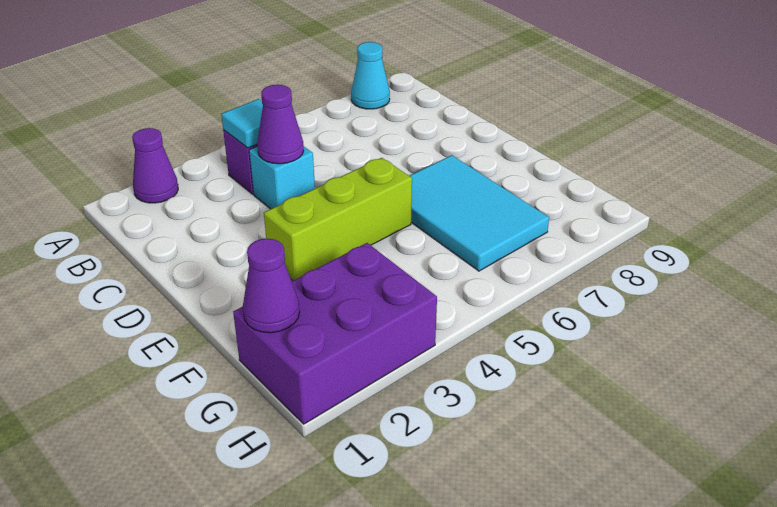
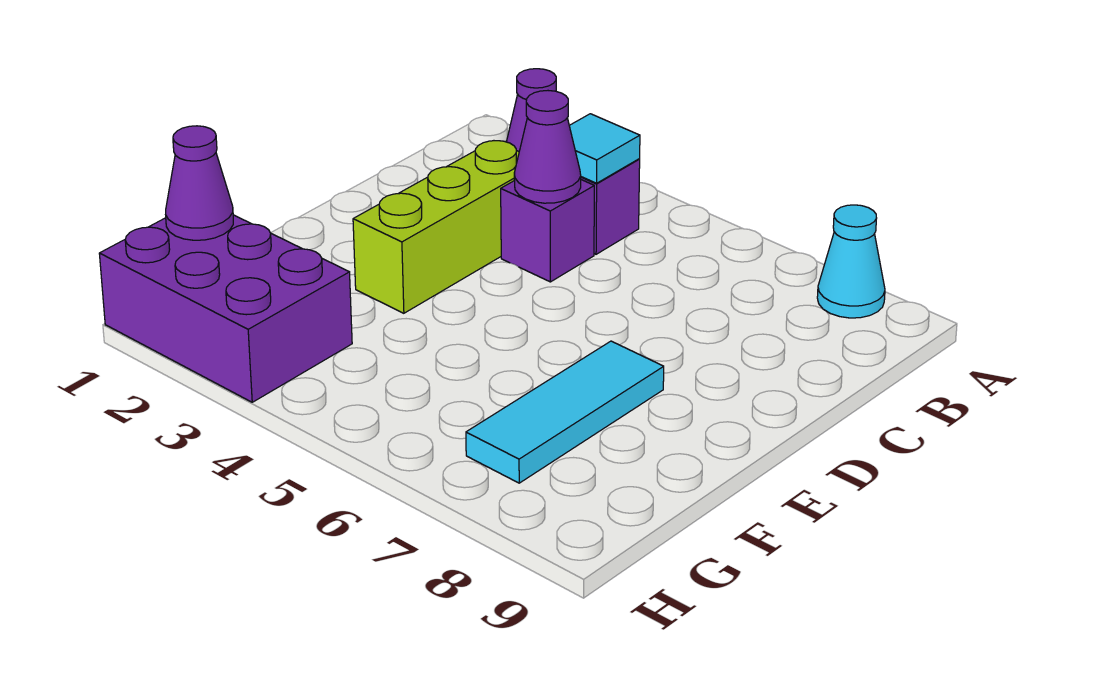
cyan 1x1 brick [249,146,315,209] -> purple 1x1 brick [501,180,594,282]
lime 1x3 brick [264,158,412,281] -> lime 1x3 brick turned to [353,141,519,313]
cyan 2x3 tile [410,155,549,271] -> cyan 1x3 tile [466,341,664,483]

